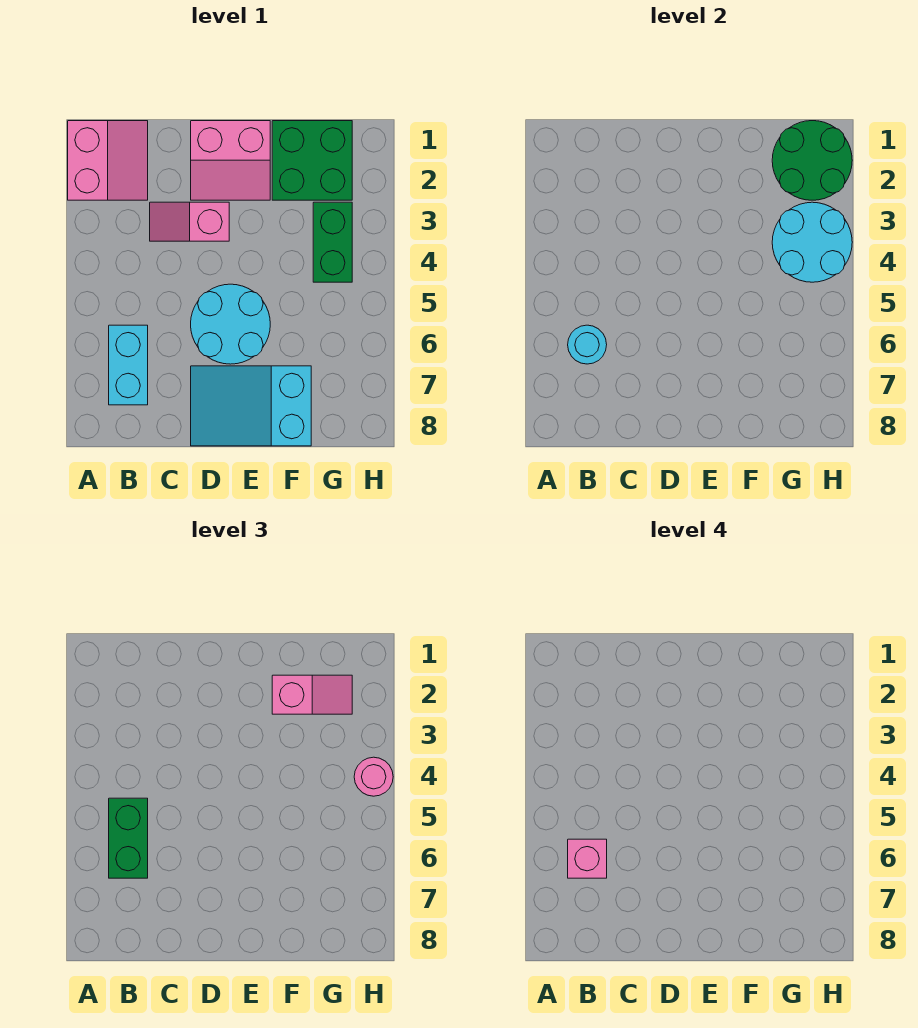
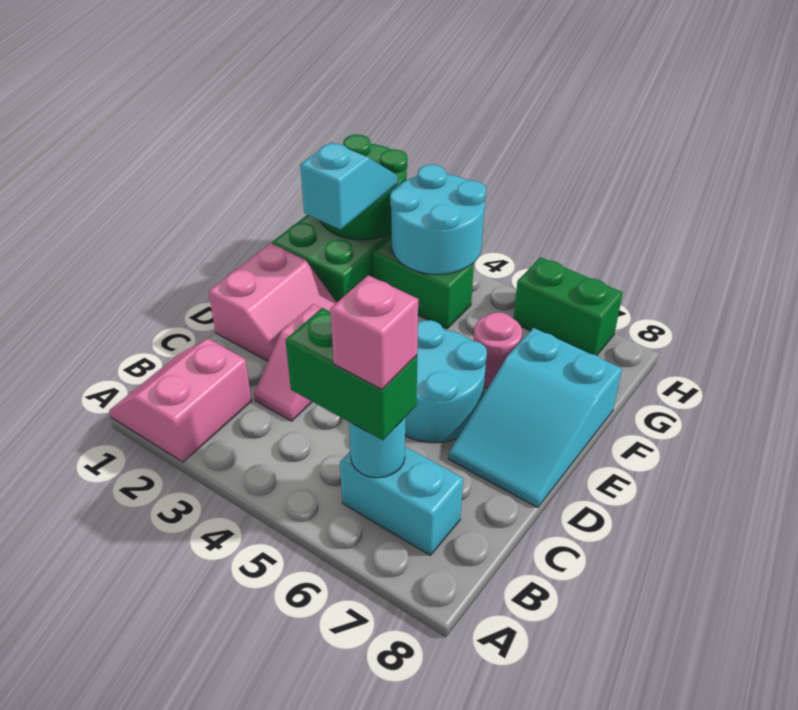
pink 2x2 slope [68,121,148,200] -> pink 2x2 slope turned to [109,339,252,462]
pink 1x2 slope [272,675,352,714] -> cyan 1x2 slope [300,142,397,230]
pink 1x1 round brick [354,757,393,796] -> pink 1x1 round brick moved to [474,312,522,388]
none -> green 1x2 brick [513,257,623,355]

